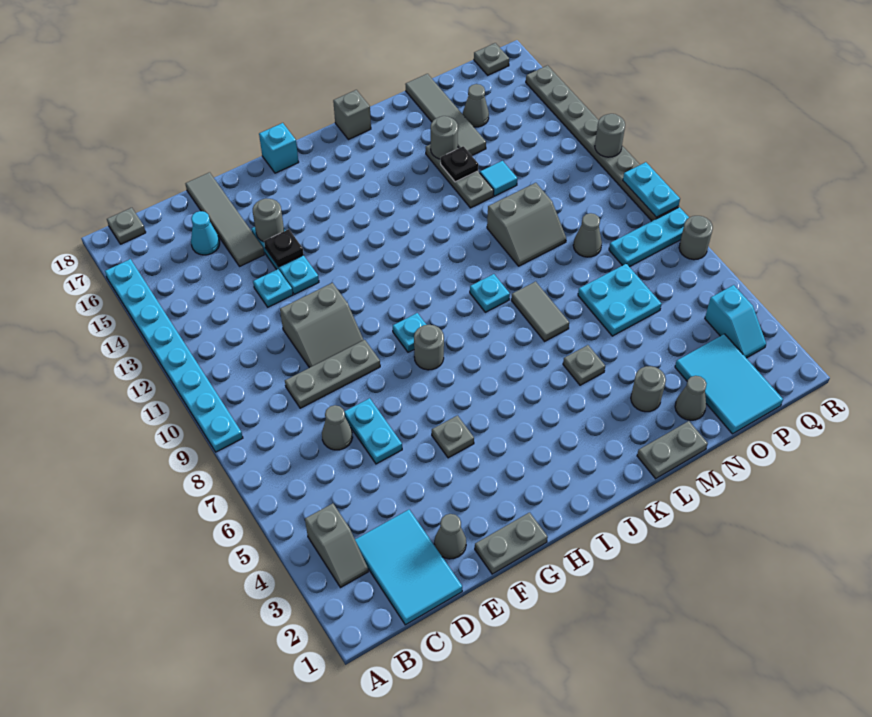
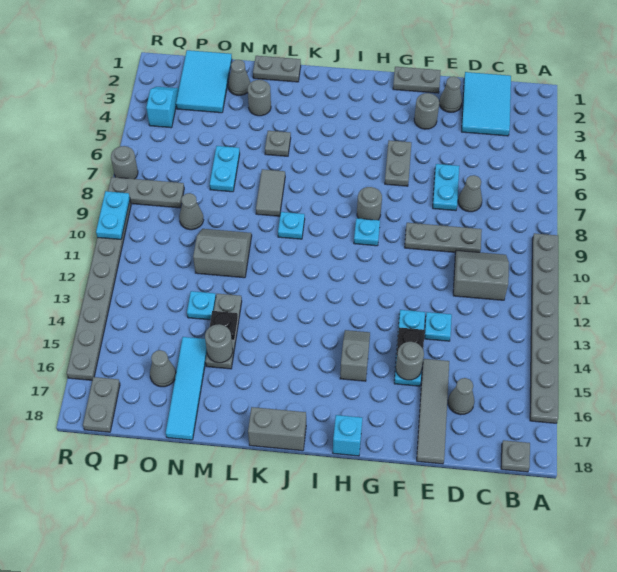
cyan 1x8 plate [105,259,243,452] -> grey 1x8 plate [530,233,558,423]
grey 1x2 slope [305,504,368,588] -> grey 1x2 slope moved to [340,330,370,381]
cyan 1x1 cone [191,211,220,255] -> grey 1x1 cone [448,378,474,415]
grey 2x2 slope [280,283,363,368] -> grey 2x2 slope moved to [453,250,509,300]
grey 1x1 plate [432,416,474,458] -> grey 1x2 plate [385,140,411,186]
grey 1x1 brick [333,90,371,140] -> grey 1x2 brick [248,407,306,451]
cyan 2x2 plate [578,264,662,336] -> cyan 1x2 plate [210,146,240,192]
cyan 1x1 tile [480,161,518,196] -> cyan 1x1 plate [187,291,216,320]
grey 1x4 tile [405,74,486,156] -> cyan 1x4 tile [166,337,207,440]
cyan 1x3 plate [609,207,689,267] -> grey 1x3 plate [108,177,184,208]
grey 1x1 plate [474,43,509,75] -> grey 1x2 plate [83,377,120,432]
grey 1x1 round brick [595,114,625,157] -> grey 1x1 round brick moved to [414,93,439,129]

